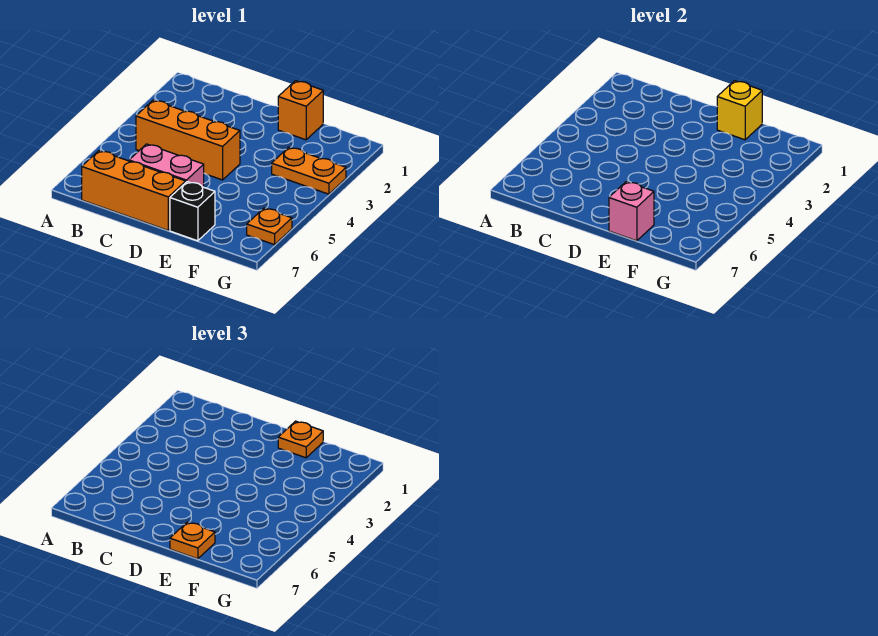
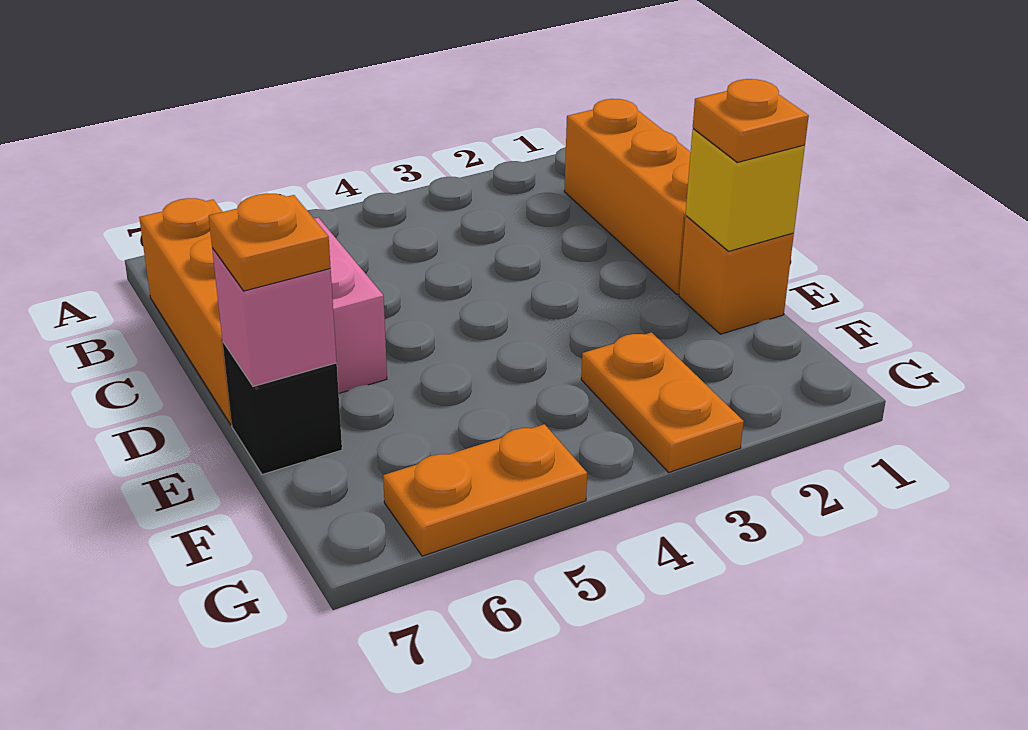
orange 1x3 brick [136,100,240,180] -> orange 1x3 brick moved to [564,99,691,295]
orange 1x1 plate [247,208,292,245] -> orange 1x2 plate [383,424,587,556]

